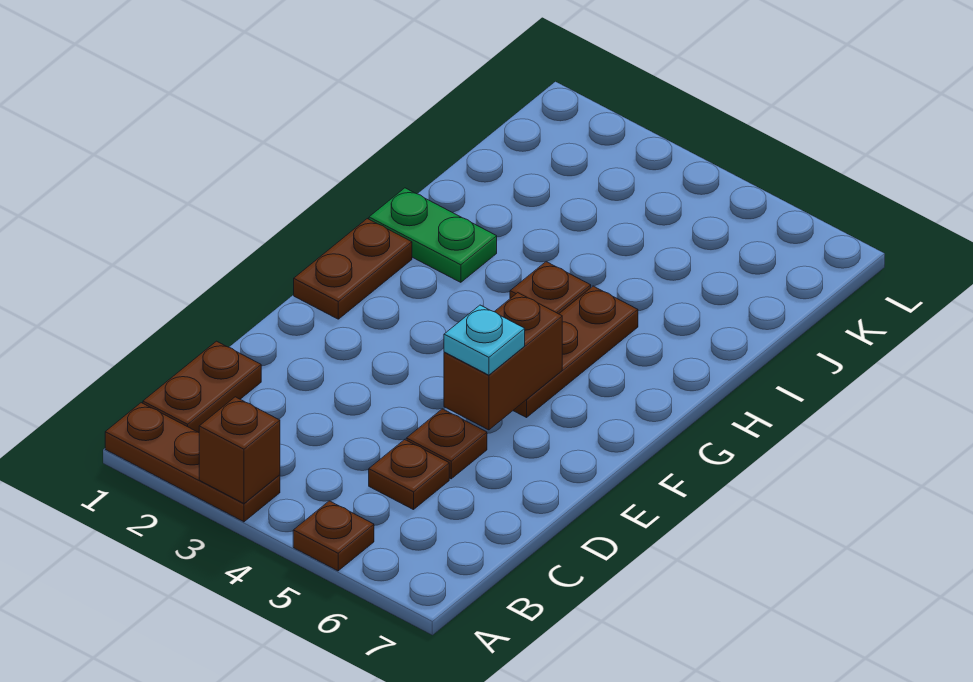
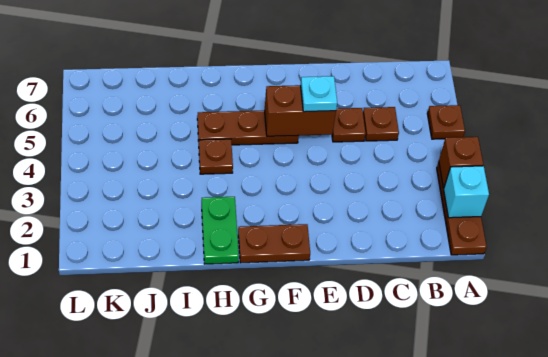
none -> cyan 1x1 brick [444,166,489,218]
brown 1x2 plate [143,341,261,433] -> none

